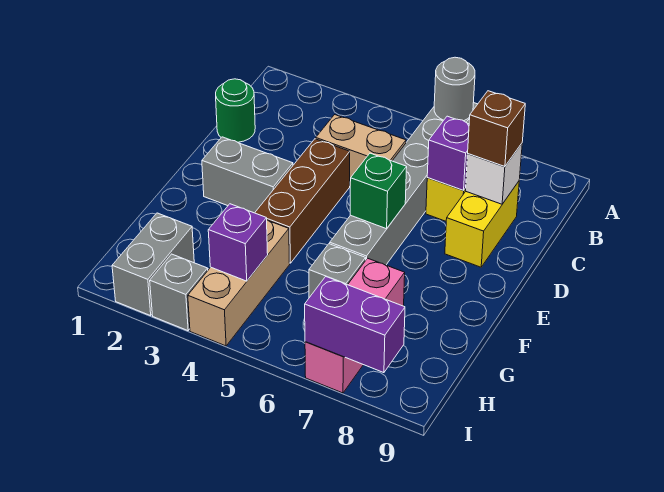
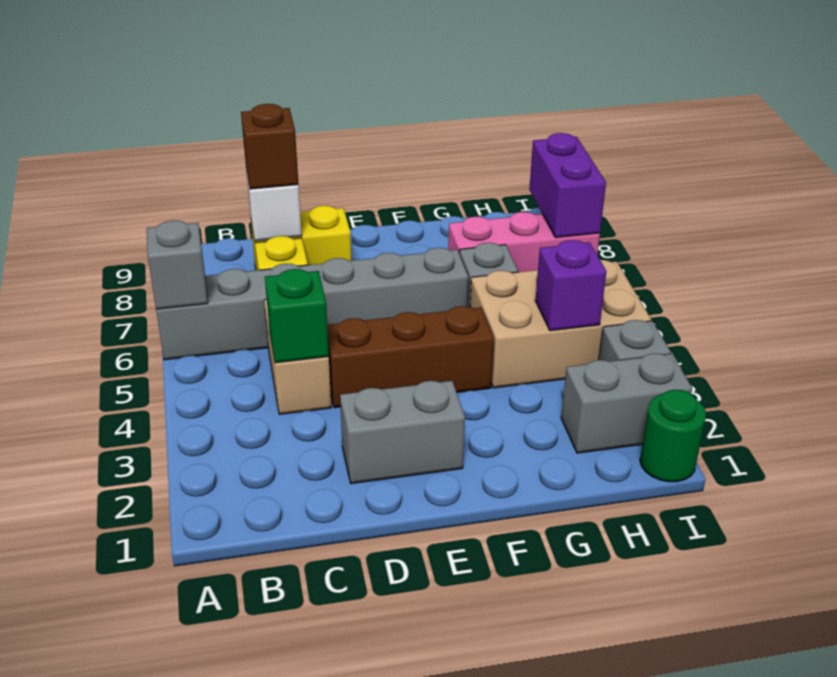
grey 1x1 round brick [434,57,475,121] -> grey 1x1 brick [147,220,208,309]
green 1x1 round brick [216,79,255,142] -> green 1x1 round brick moved to [640,390,706,482]
purple 1x1 brick [427,116,469,191] -> none
grey 1x2 brick [202,137,293,213] -> grey 1x2 brick turned to [340,381,465,484]
green 1x1 brick [350,153,407,229] -> green 1x1 brick moved to [265,269,329,363]
tan 1x3 brick [188,220,290,346] -> tan 2x3 brick [470,260,651,388]

